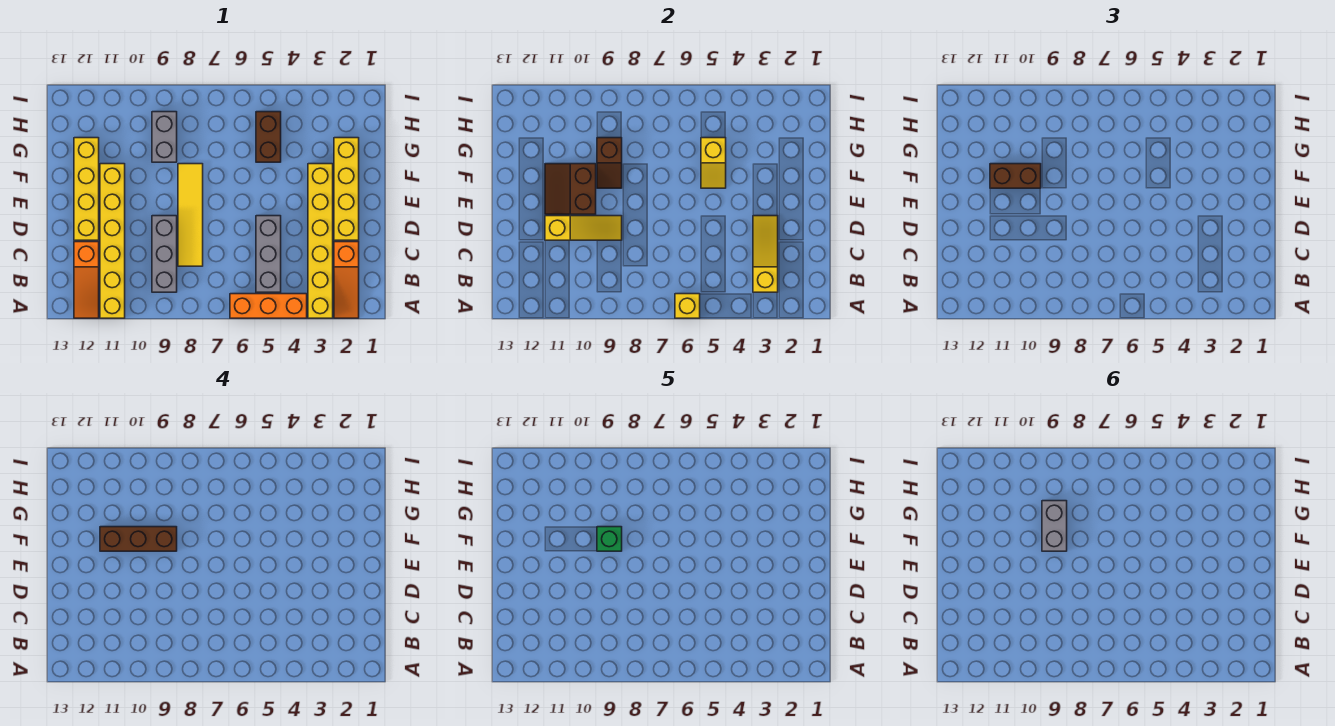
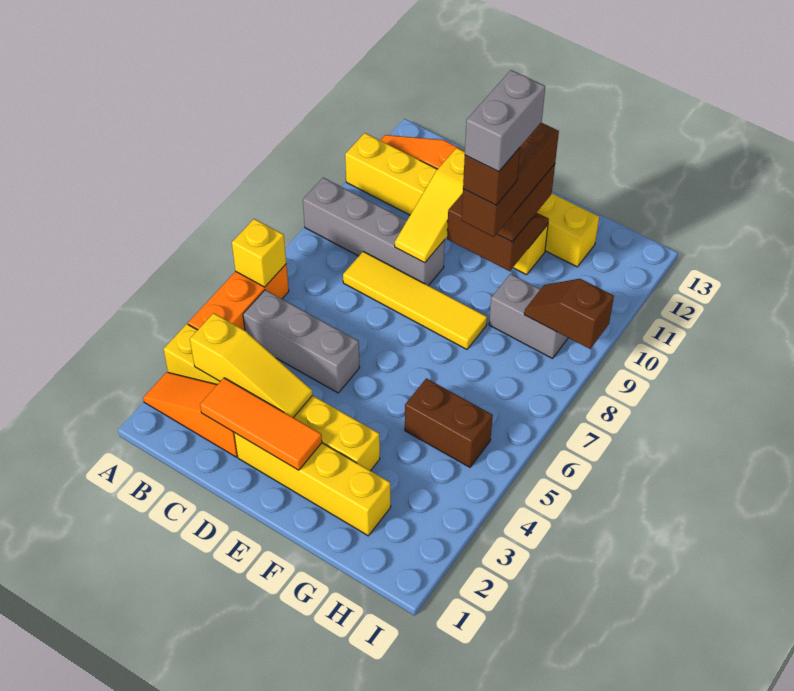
grey 1x3 brick [152,216,177,292] -> grey 1x4 brick [303,178,445,286]
none -> orange 1x3 tile [200,378,322,470]
yellow 1x2 slope [701,138,726,188] -> none
brown 1x2 slope [597,138,622,188] -> brown 1x2 slope moved to [524,279,614,349]
green 1x1 brick [597,527,622,551] -> brown 1x1 brick [463,148,520,205]
grey 1x2 brick [1042,501,1067,551] -> grey 1x2 brick turned to [465,70,545,172]

